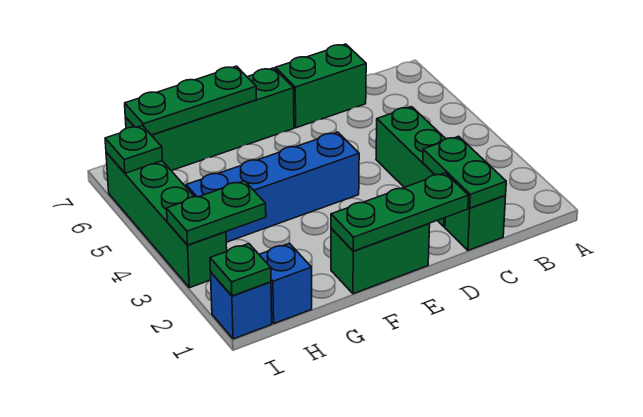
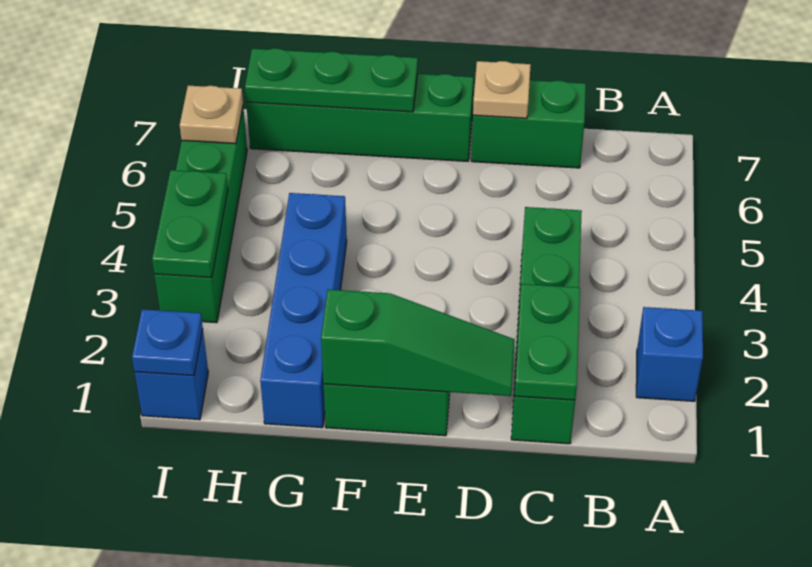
green 1x3 plate [331,173,468,251] -> green 1x3 slope [321,290,515,396]
none -> tan 1x1 plate [473,61,531,118]
blue 1x4 brick [186,132,359,242] -> blue 1x4 brick turned to [260,193,347,428]
blue 1x1 brick [259,243,312,323] -> blue 1x1 brick moved to [636,307,703,401]
green 1x2 plate [167,181,266,245] -> green 1x2 plate turned to [152,170,228,278]
green 1x1 plate [210,244,271,296] -> blue 1x1 plate [132,309,203,376]
green 1x1 plate [105,126,162,173] -> tan 1x1 plate [180,86,243,144]

